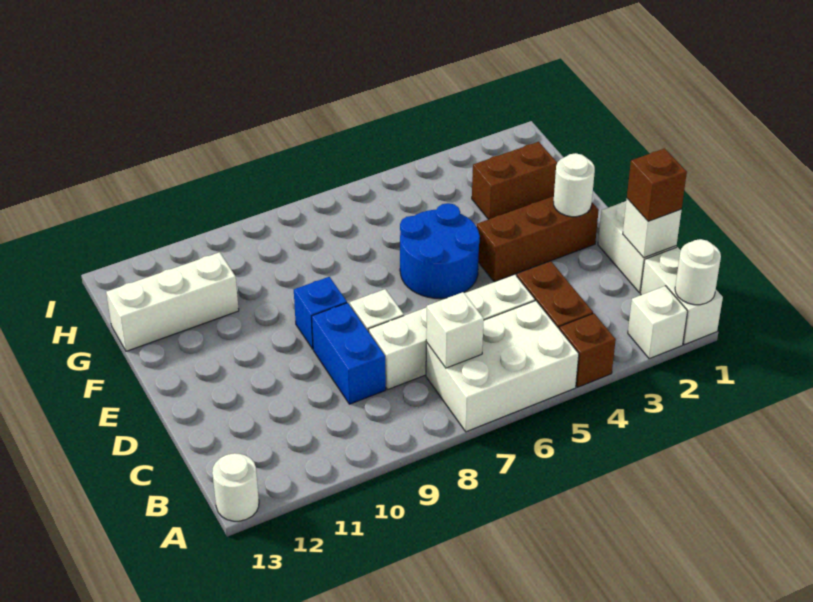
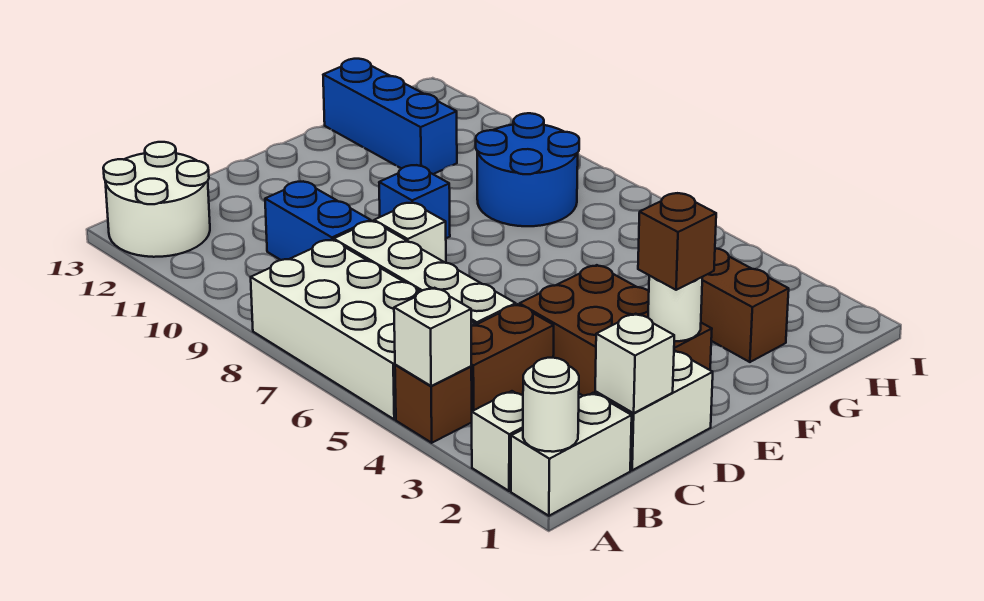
white 2x3 brick [426,301,579,432] -> white 2x4 brick [251,240,475,419]
white 1x1 round brick [212,453,259,521] -> white 2x2 round brick [103,142,210,257]
white 1x1 brick [426,292,484,368] -> white 1x1 brick moved to [394,288,471,386]
brown 1x1 brick [627,148,687,221] -> brown 1x1 brick moved to [638,193,716,290]
blue 1x2 brick [312,303,386,404] -> blue 1x2 brick turned to [265,182,371,260]
brown 1x3 brick [477,196,599,282] -> brown 2x3 brick [519,265,712,396]
blue 2x2 round brick [400,203,480,298] -> blue 2x2 round brick moved to [476,113,579,226]
white 1x3 brick [106,252,239,351] -> blue 1x3 brick [323,59,457,174]

